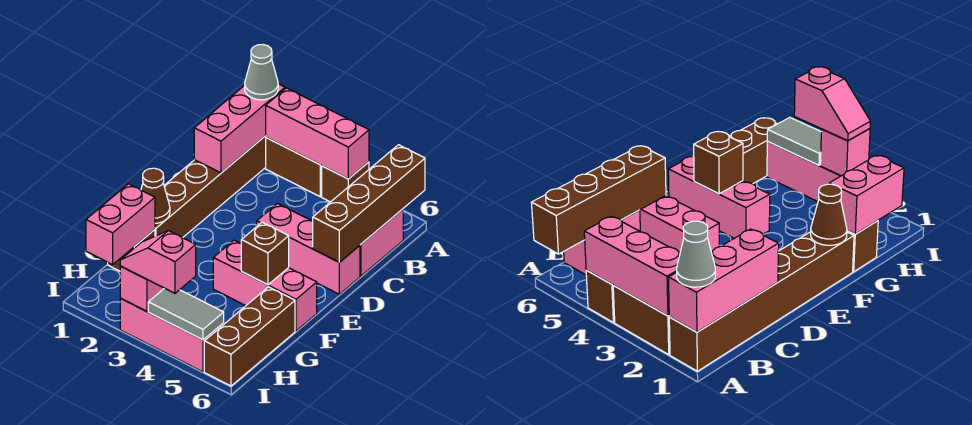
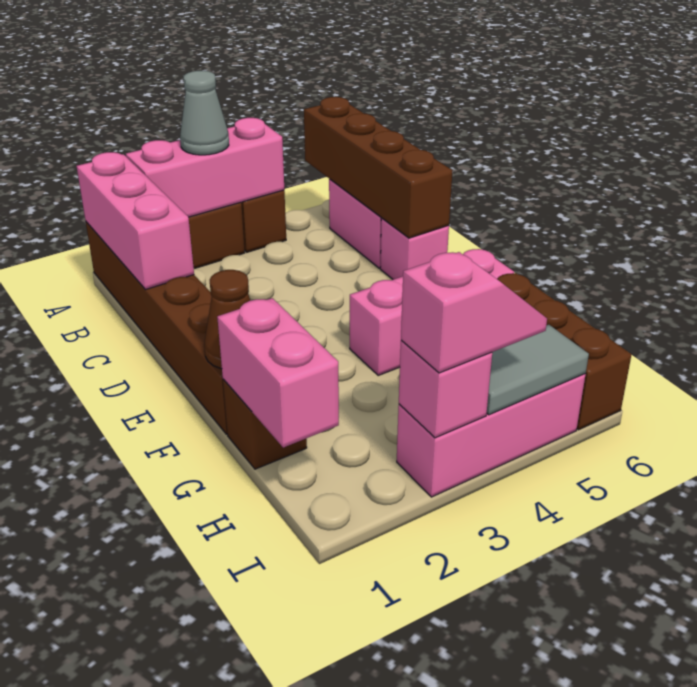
grey 1x1 cone [245,44,278,100] -> grey 1x1 cone moved to [180,71,229,155]
pink 1x3 brick [257,204,360,294] -> pink 1x1 brick [380,219,449,280]
brown 1x1 brick [241,222,289,285] -> none
pink 1x2 slope [120,231,196,293] -> pink 1x2 slope turned to [401,252,547,373]

